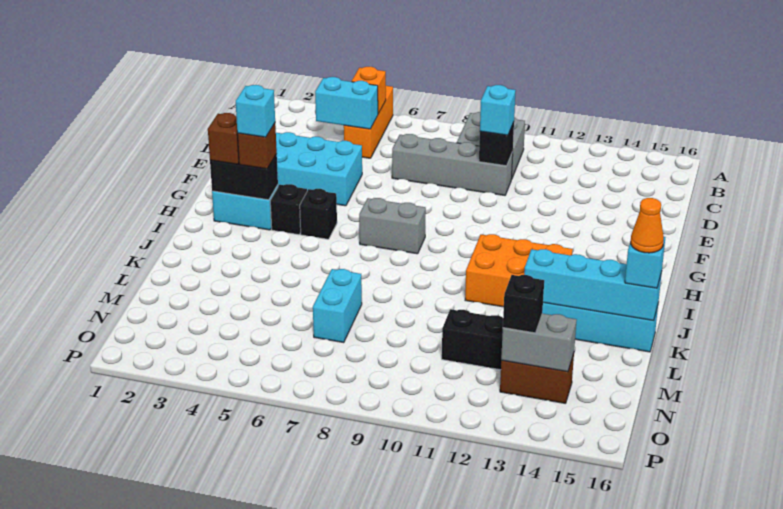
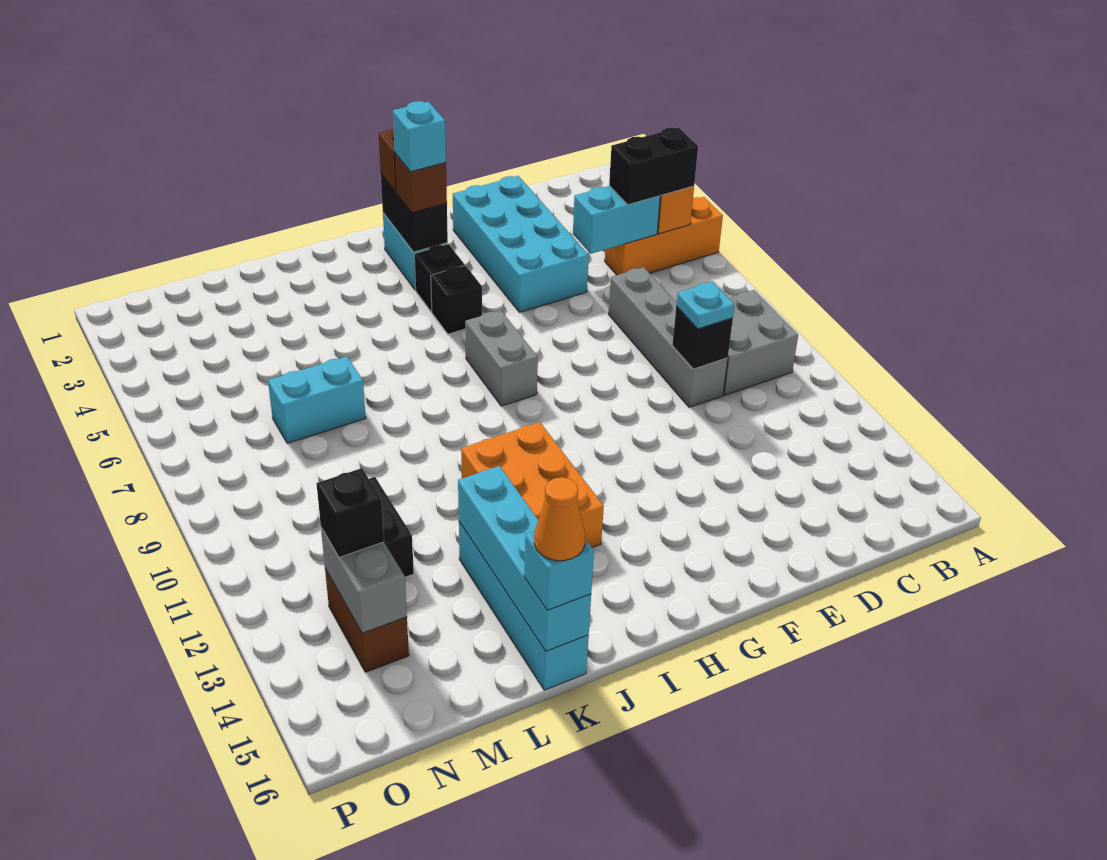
none -> black 1x2 brick [609,127,698,205]
cyan 1x2 brick [315,77,378,129] -> cyan 1x2 brick turned to [573,186,660,254]
cyan 1x1 brick [480,85,516,135] -> cyan 1x1 plate [676,282,735,329]

